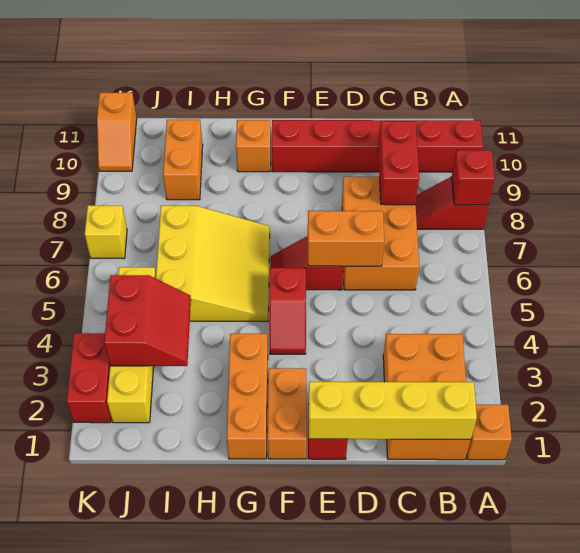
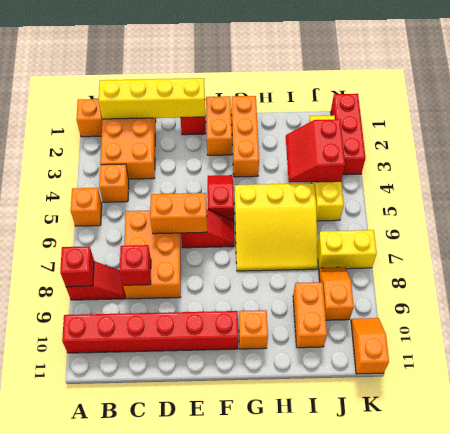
none -> orange 1x1 brick [71,188,102,226]
none -> orange 1x1 brick [99,164,129,202]
red 1x2 brick [378,121,419,205] -> red 1x1 brick [120,245,151,285]
yellow 3x3 slope [156,206,270,321] -> yellow 3x3 slope turned to [234,183,318,271]
none -> orange 1x2 slope [319,267,354,320]
red 1x2 brick [67,333,111,423] -> red 1x3 brick [331,94,366,175]
yellow 1x1 brick [85,205,127,259] -> yellow 1x2 brick [317,230,377,269]

